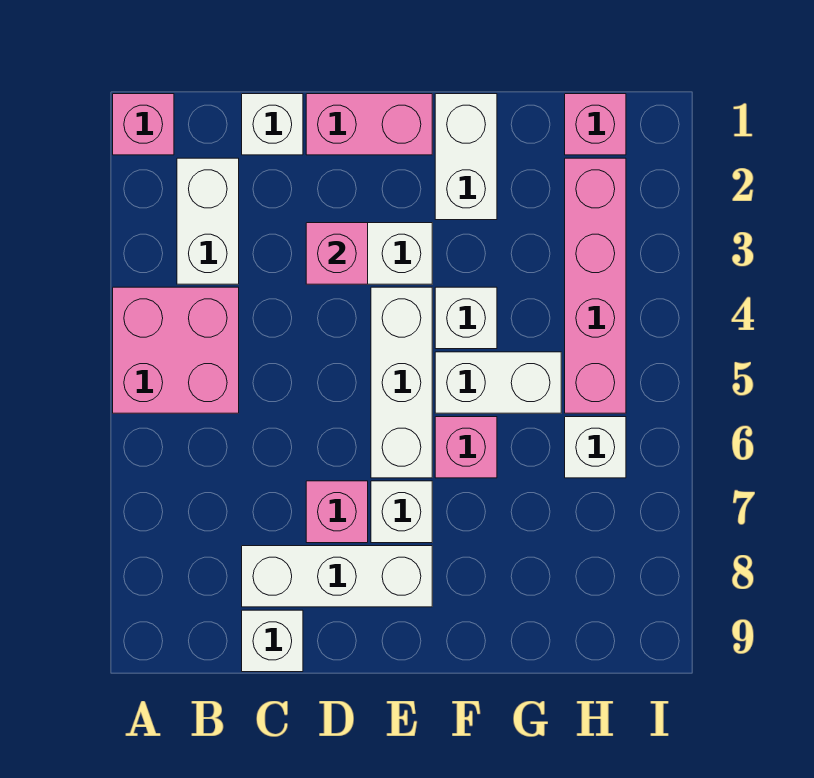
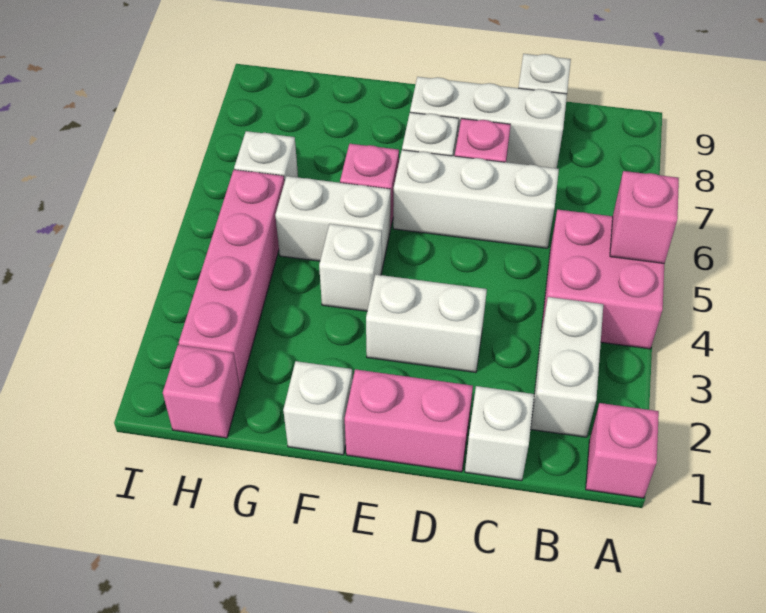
pink 1x1 brick [306,223,368,284] -> pink 1x1 brick moved to [610,171,679,264]
white 1x3 brick [371,287,432,478] -> white 1x3 brick turned to [393,150,559,248]
white 1x2 brick [435,94,497,220] -> white 1x1 brick [283,361,353,455]

